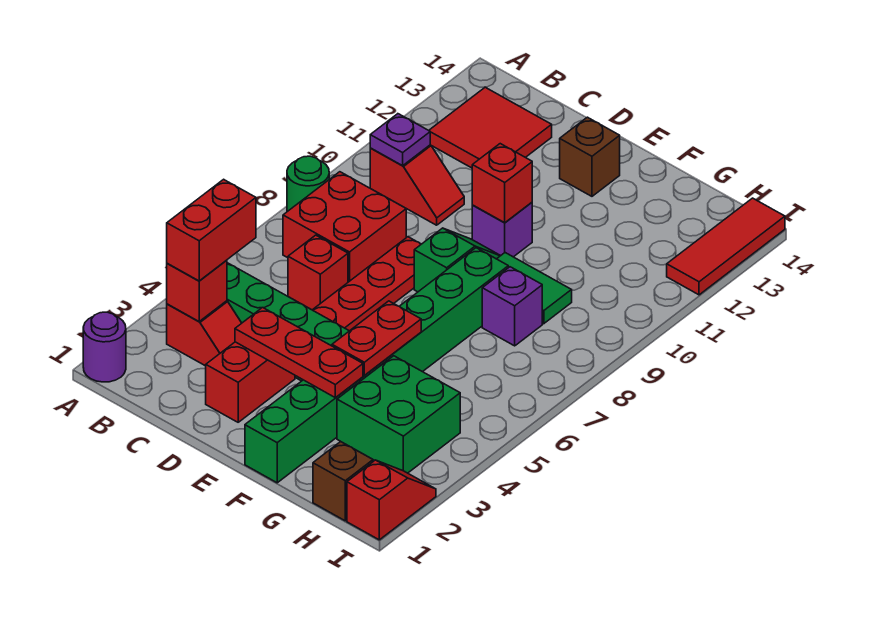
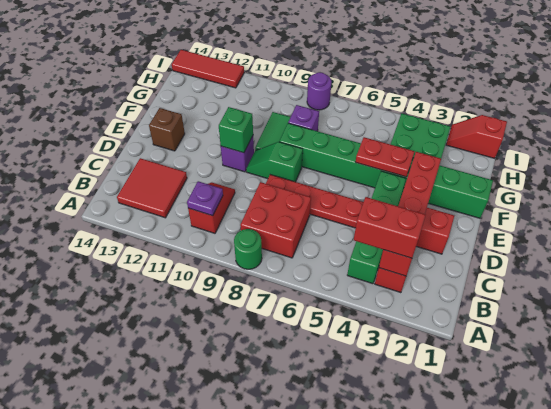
purple 1x1 round brick [83,312,126,382] -> purple 1x1 round brick moved to [307,72,332,110]
red 1x1 brick [288,235,348,310] -> none
red 1x1 brick [472,144,532,223] -> green 1x1 brick [219,107,253,153]
brown 1x1 brick [313,442,373,521] -> none

